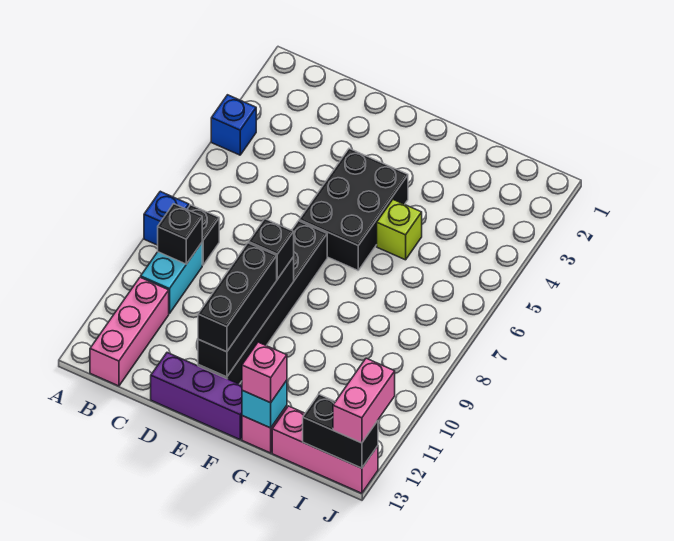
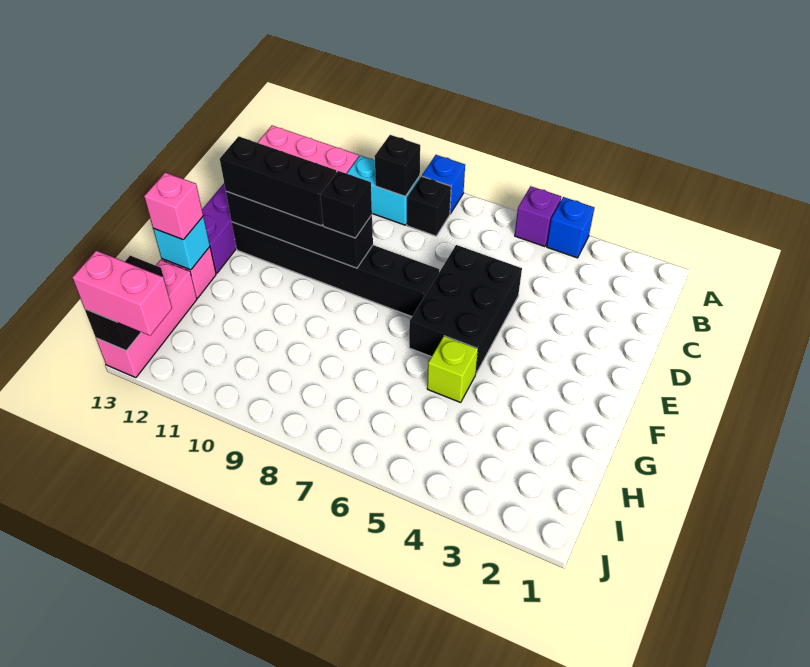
none -> purple 1x1 brick [515,186,561,247]
black 2x3 brick [299,149,408,270] -> black 2x3 brick turned to [409,245,522,373]

